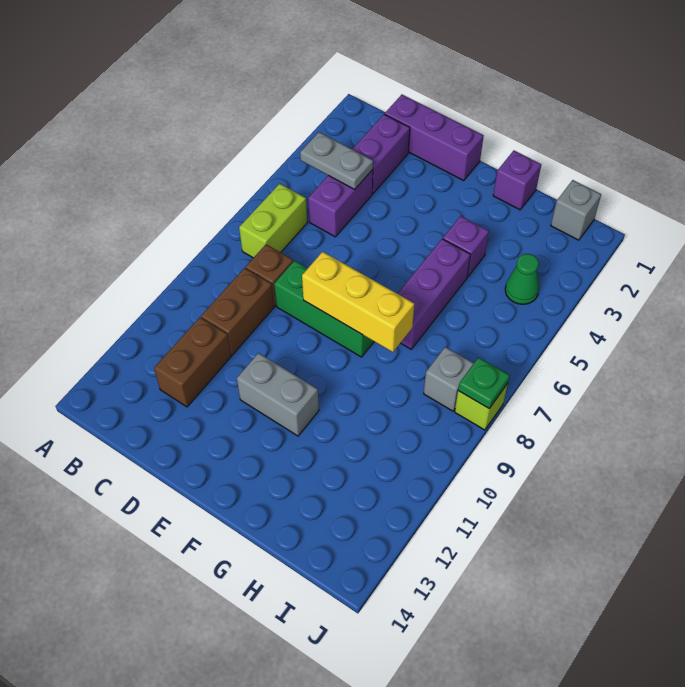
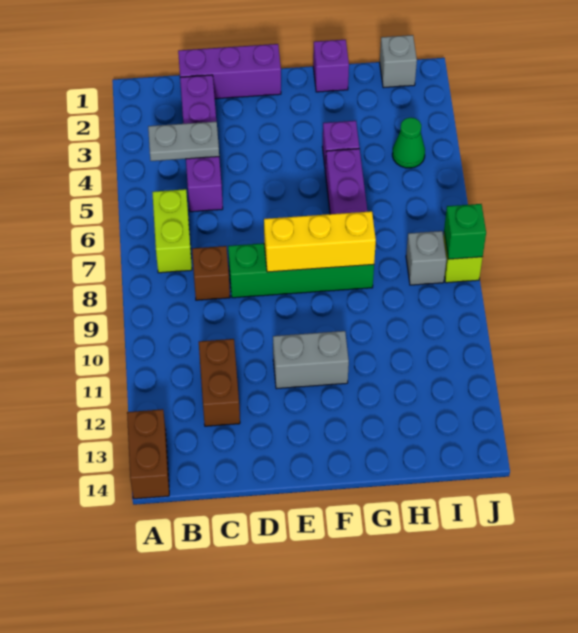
brown 1x2 brick [201,268,274,355] -> brown 1x2 brick moved to [127,409,169,499]
green 1x3 brick [274,261,374,357] -> green 1x4 brick [228,243,374,298]
green 1x1 plate [458,357,510,408] -> green 1x1 brick [444,204,486,259]

